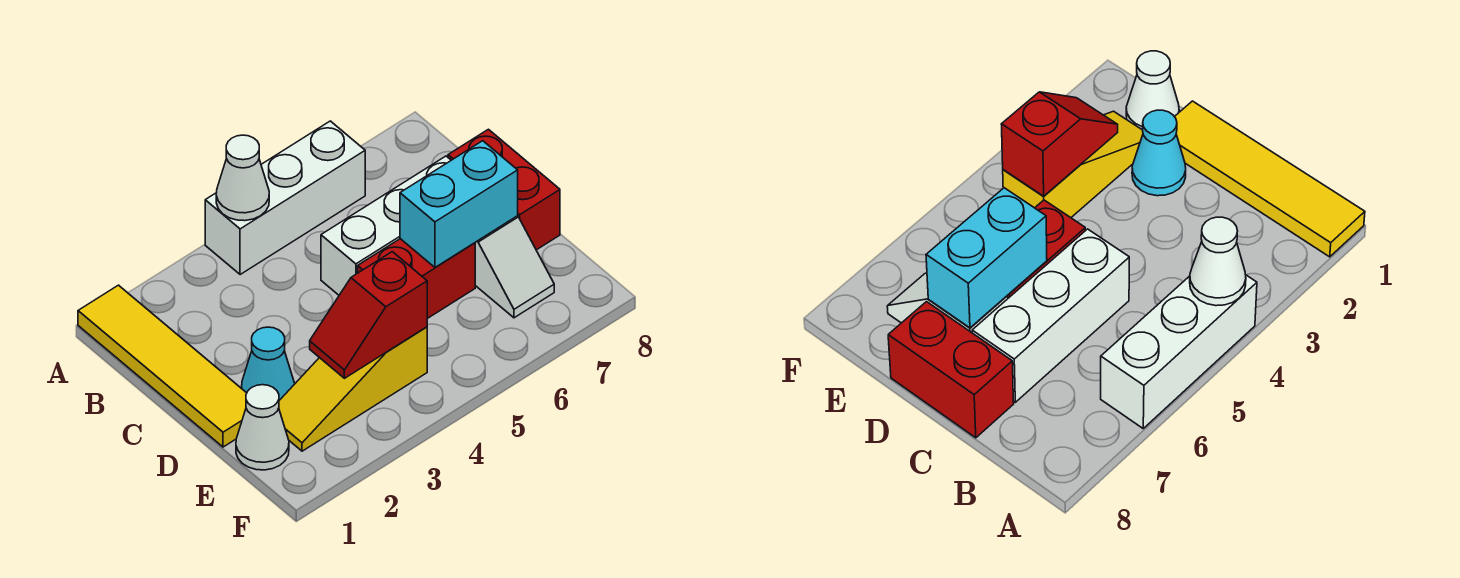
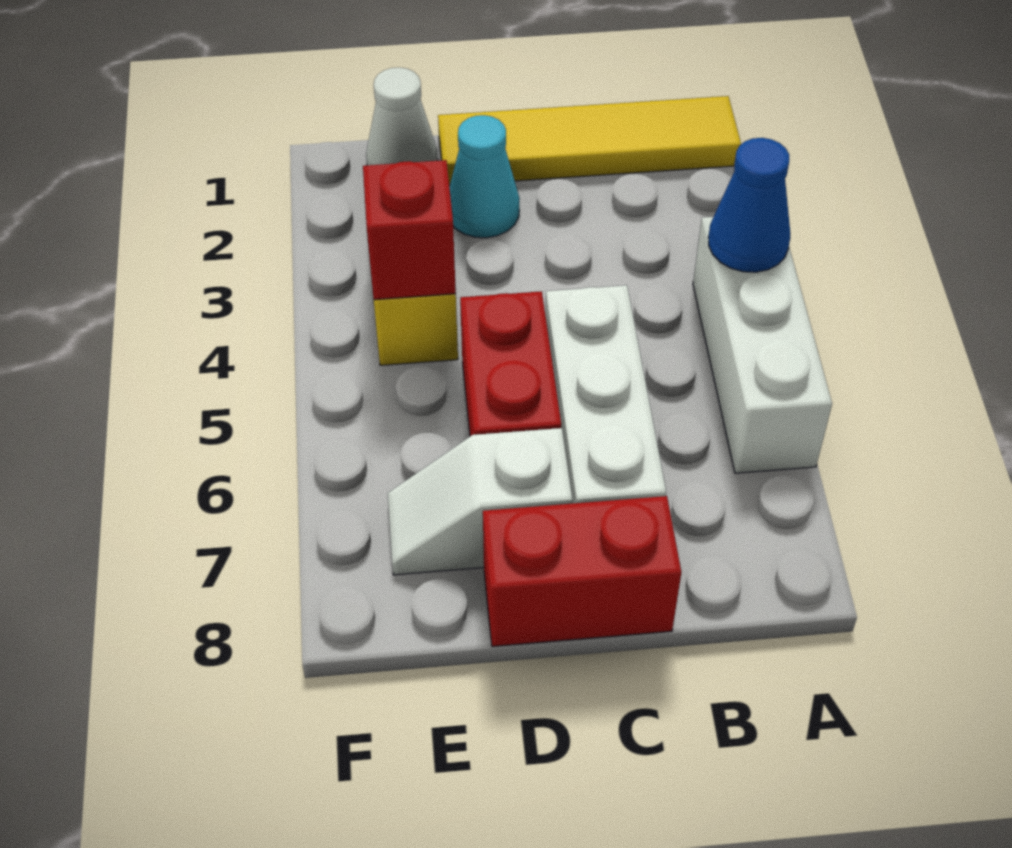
white 1x1 cone [216,135,269,221] -> blue 1x1 cone [708,138,790,272]
cyan 1x2 brick [400,141,518,267] -> none

